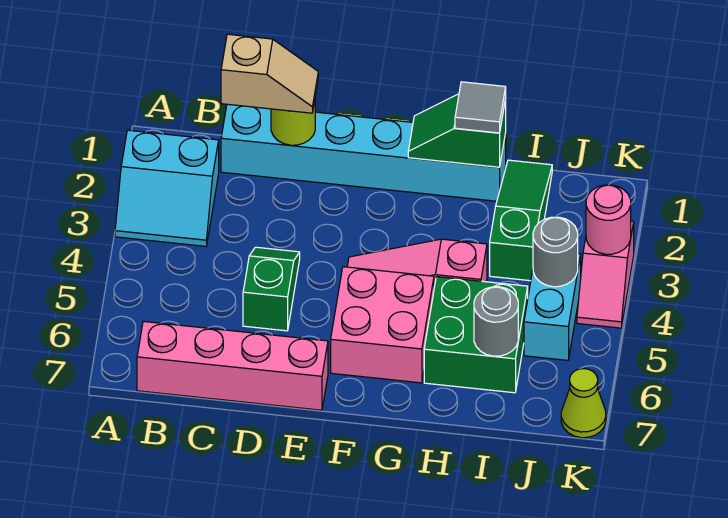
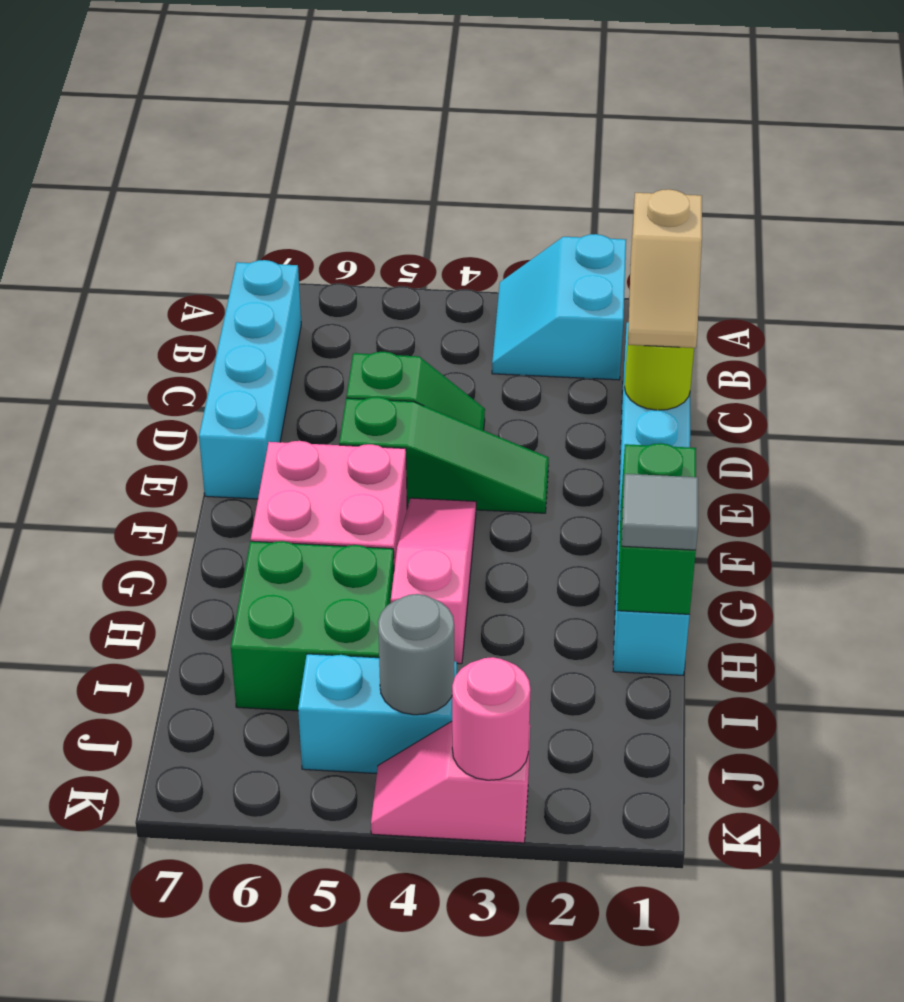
pink 1x4 brick [137,321,328,410] -> cyan 1x4 brick [199,260,301,499]
green 1x2 slope [408,94,506,167] -> green 1x2 brick [617,443,696,614]
green 1x3 slope [490,160,552,281] -> green 1x3 slope moved to [339,397,549,513]
grey 1x1 round brick [474,287,518,356] -> none
lime 1x1 cone [561,369,606,438] -> none

